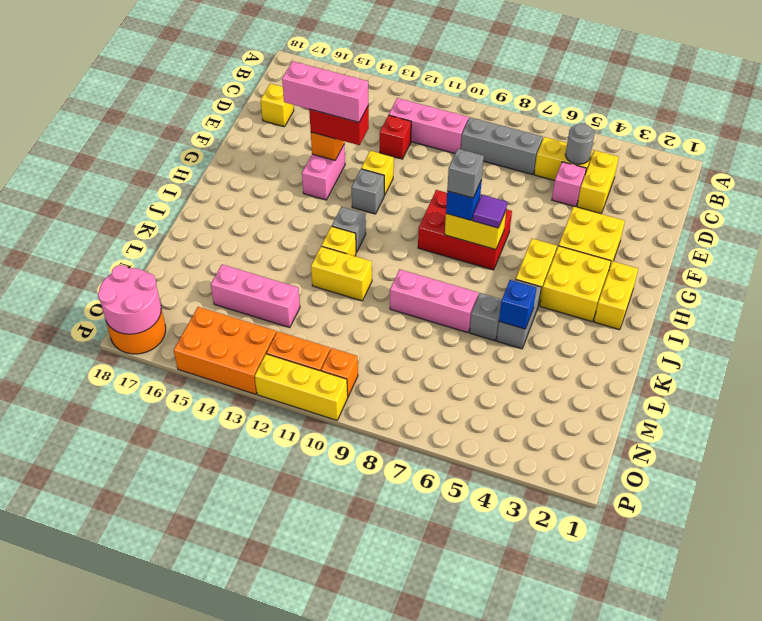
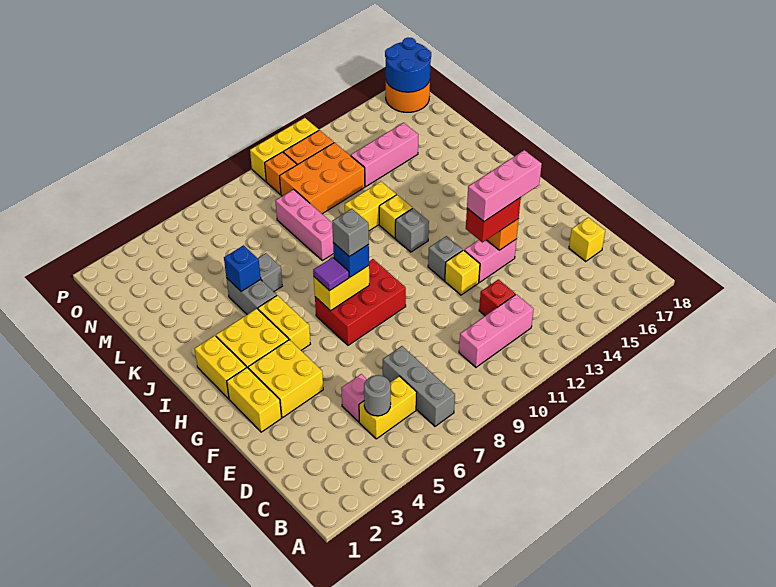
yellow 1x2 brick [577,150,619,214] -> yellow 1x2 brick moved to [227,368,282,432]
grey 1x3 brick [461,117,543,175] -> grey 1x3 brick turned to [383,346,455,426]
pink 1x2 brick [302,144,345,200] -> pink 1x2 brick turned to [464,239,517,282]
pink 1x3 brick [390,269,478,333] -> pink 1x3 brick turned to [276,189,334,261]
orange 2x3 brick [174,307,276,394] -> orange 2x3 brick moved to [280,143,365,214]
pink 2x2 round brick [98,265,161,334] -> blue 2x2 round brick [385,38,431,92]

